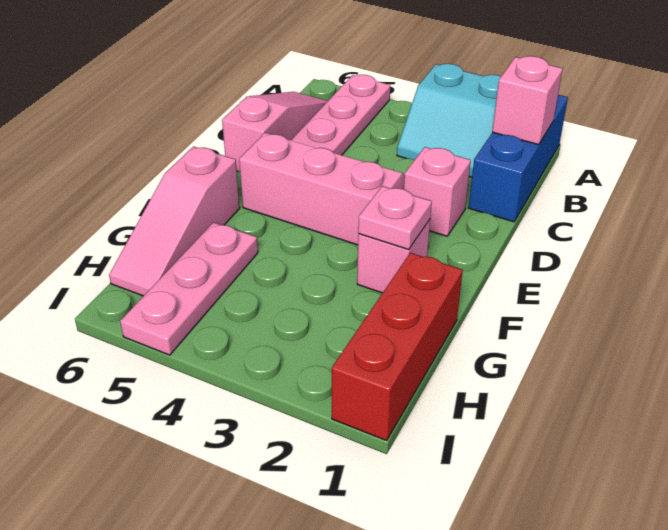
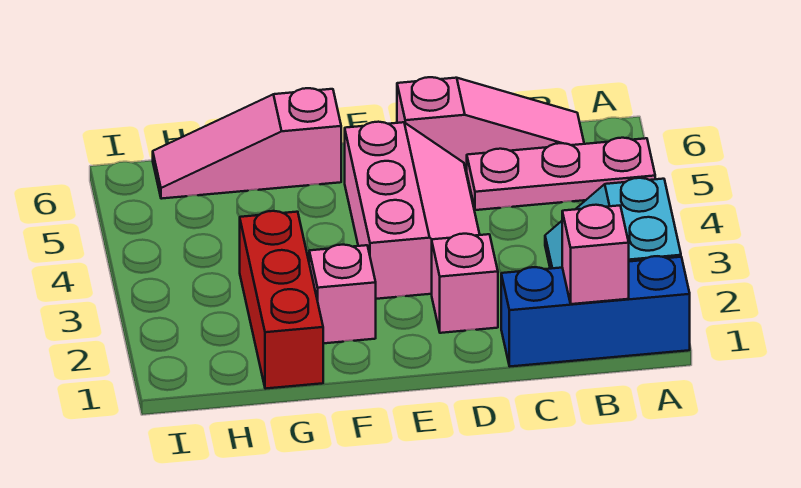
pink 1x1 plate [358,186,432,250] -> none
red 1x3 brick [331,253,463,441] -> red 1x3 brick turned to [240,211,323,389]
pink 1x3 plate [120,222,258,355] -> none

